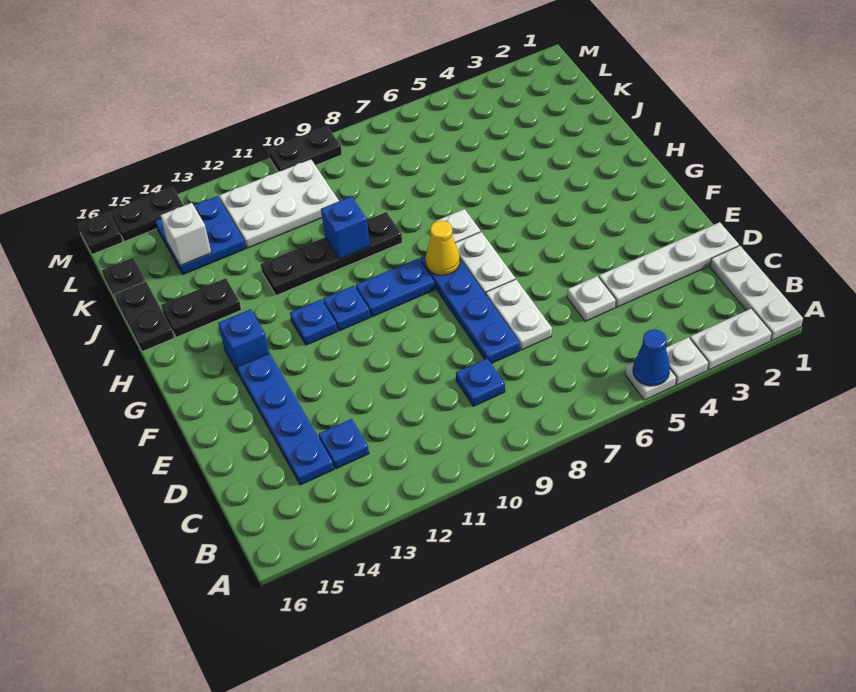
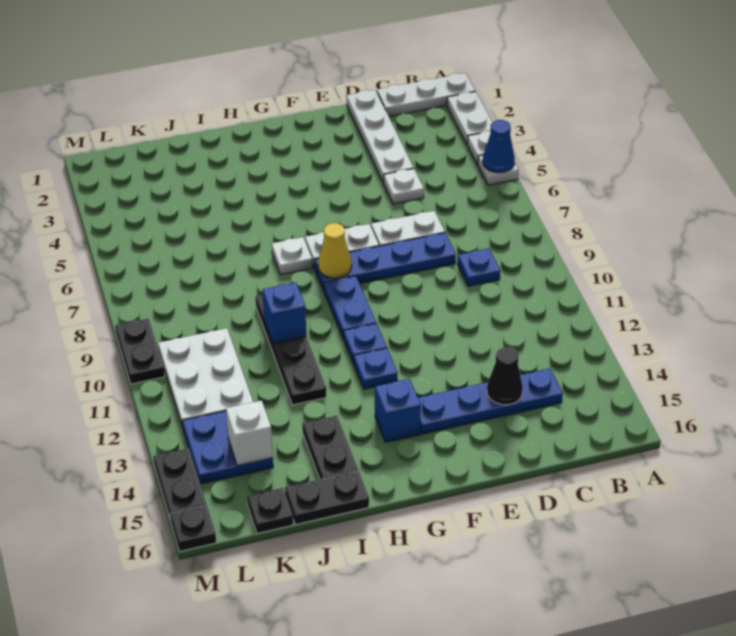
blue 1x1 plate [319,419,369,469] -> none
none -> black 1x1 cone [487,347,523,405]

